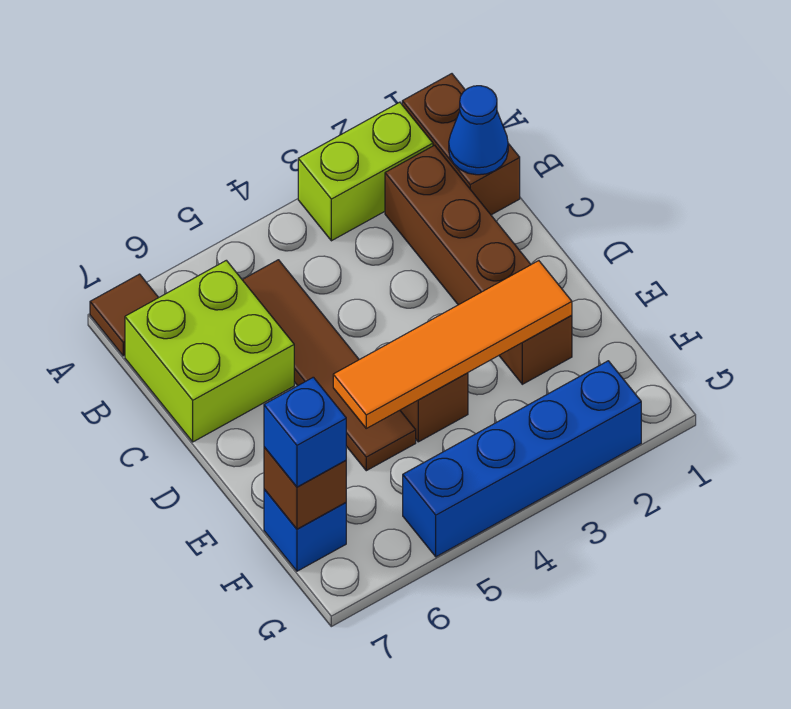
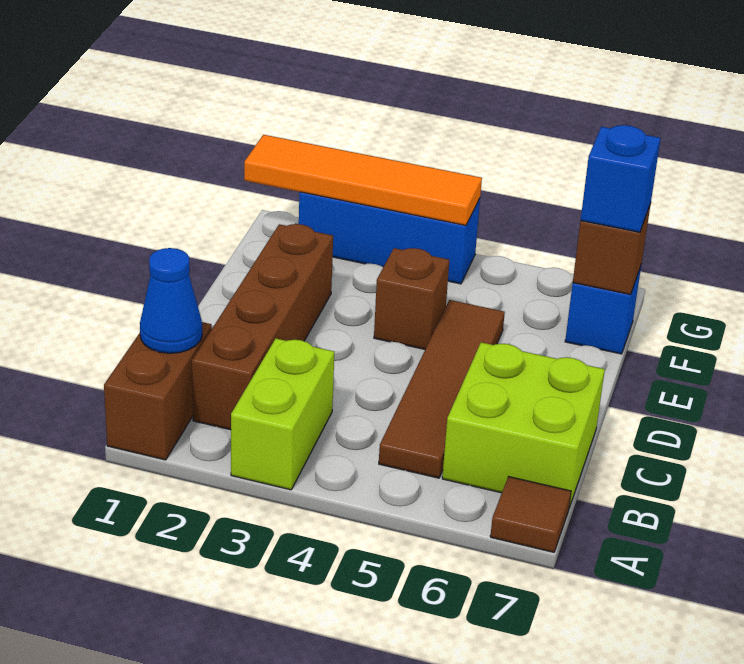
lime 1x2 brick [298,102,433,241] -> lime 1x2 brick turned to [231,339,334,490]
orange 1x4 tile [333,261,572,428] -> orange 1x4 tile moved to [244,135,482,226]
blue 1x4 brick [403,361,641,557] -> blue 1x3 brick [299,192,480,284]

